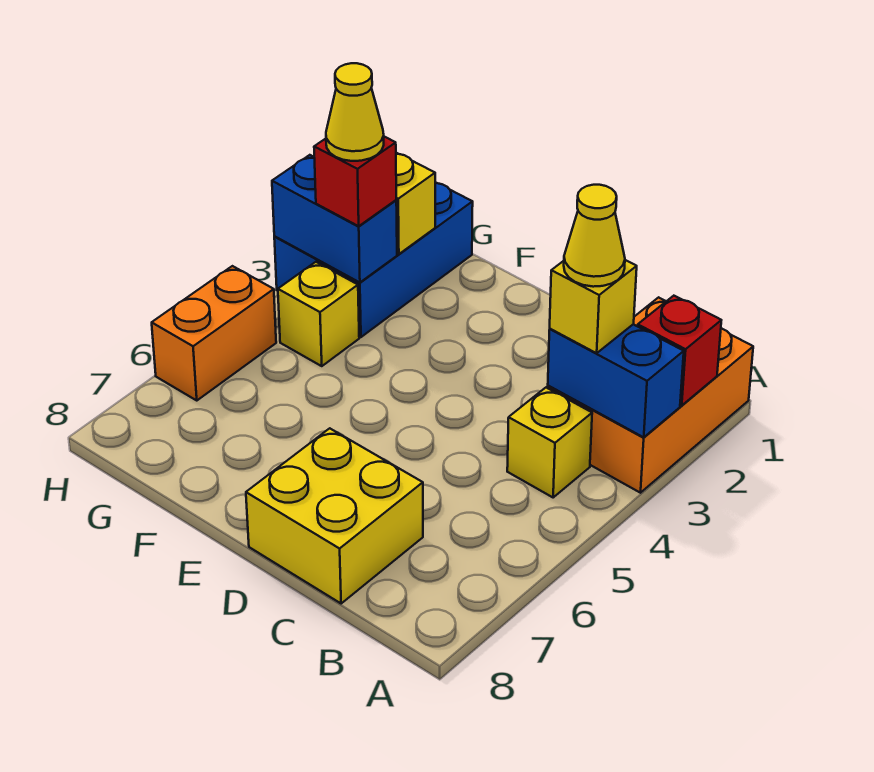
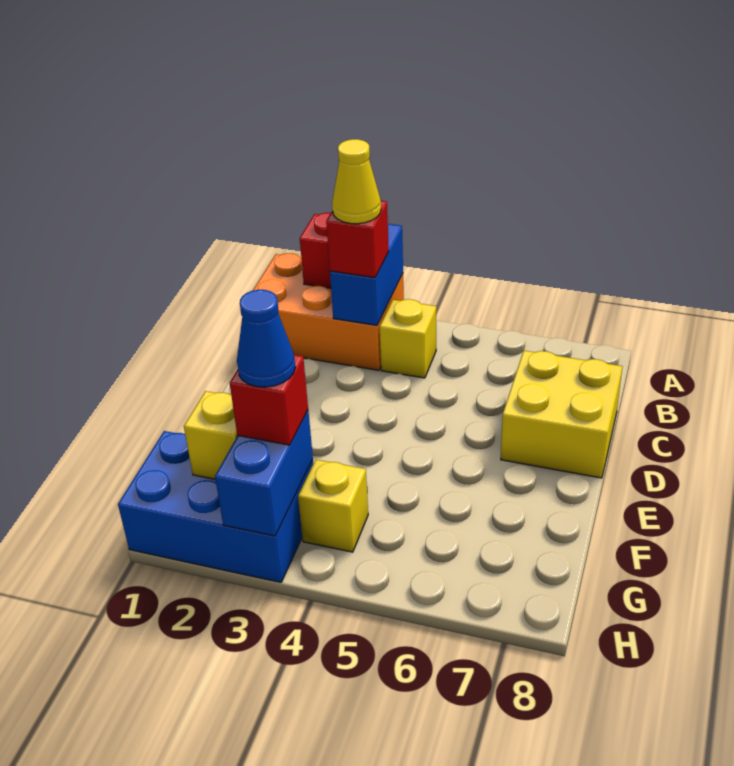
yellow 1x1 brick [550,260,637,353] -> red 1x1 brick [326,201,389,278]
yellow 1x1 cone [326,63,384,161] -> blue 1x1 cone [237,290,295,387]
orange 1x2 brick [152,266,276,400] -> none

